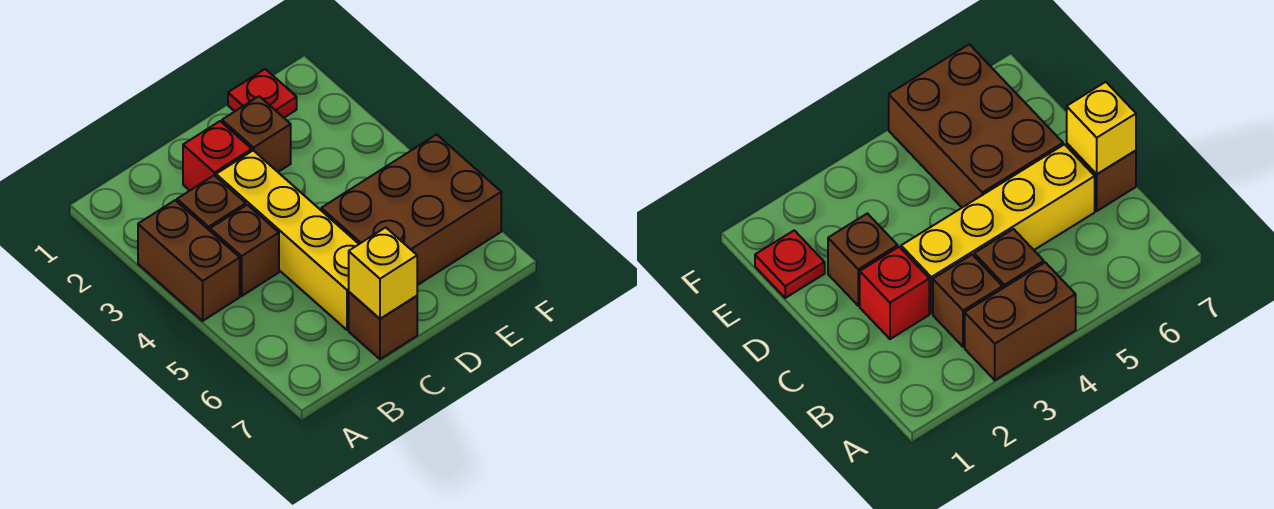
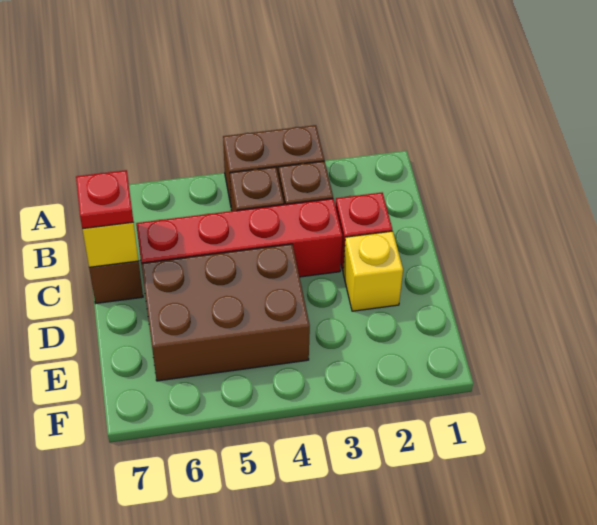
yellow 1x4 brick [216,150,359,330] -> red 1x4 brick [136,199,342,277]
brown 1x1 brick [222,96,291,172] -> yellow 1x1 brick [343,231,403,311]
brown 2x3 brick [321,134,501,285] -> brown 2x3 brick turned to [141,244,310,381]
red 1x1 plate [228,69,297,118] -> red 1x1 plate moved to [76,170,133,229]

